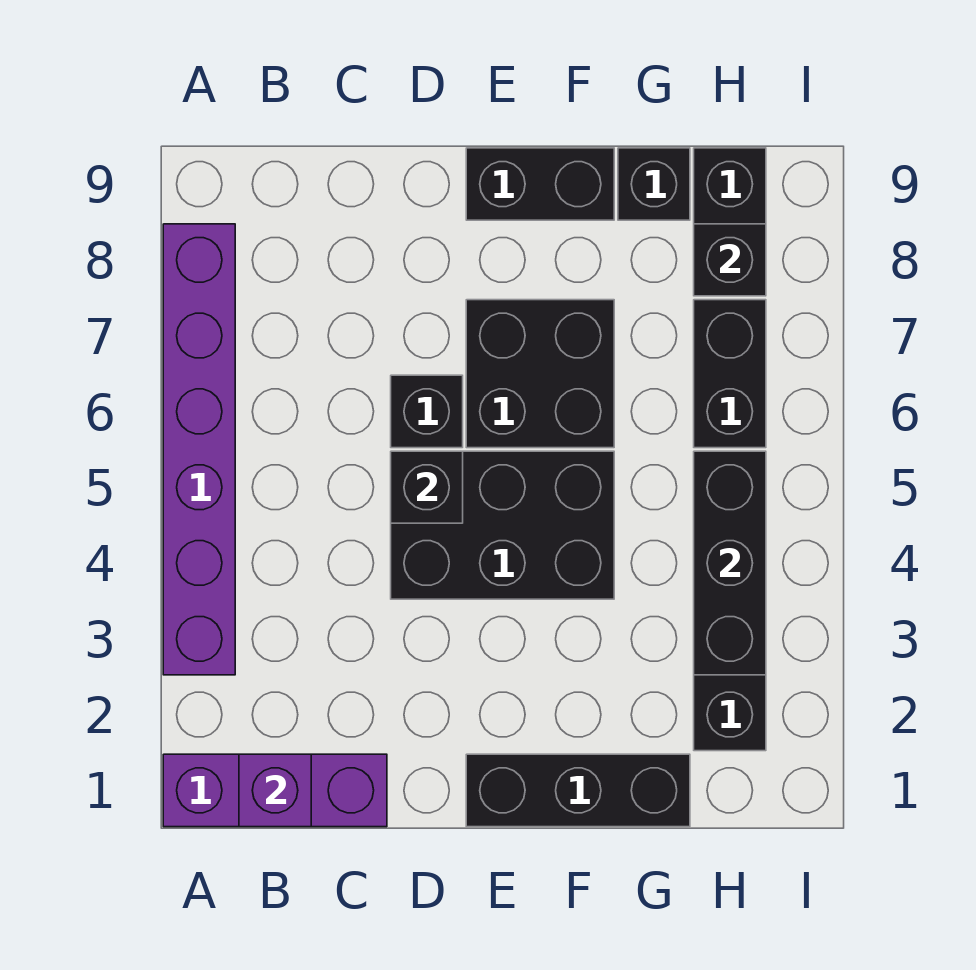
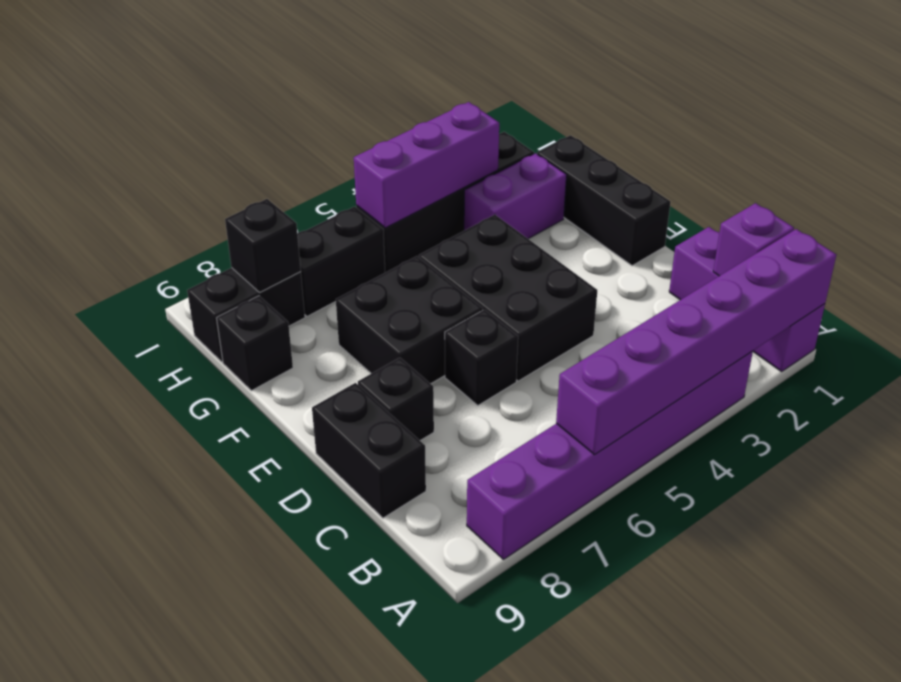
none -> purple 1x6 brick [556,229,836,455]
black 1x1 brick [391,451,463,523] -> black 1x1 brick moved to [358,358,434,441]
black 1x2 brick [466,148,614,220] -> black 1x2 brick moved to [312,383,426,518]
none -> purple 1x2 brick [464,153,567,239]
black 1x3 brick [694,451,766,675] -> purple 1x3 brick [354,102,499,228]

